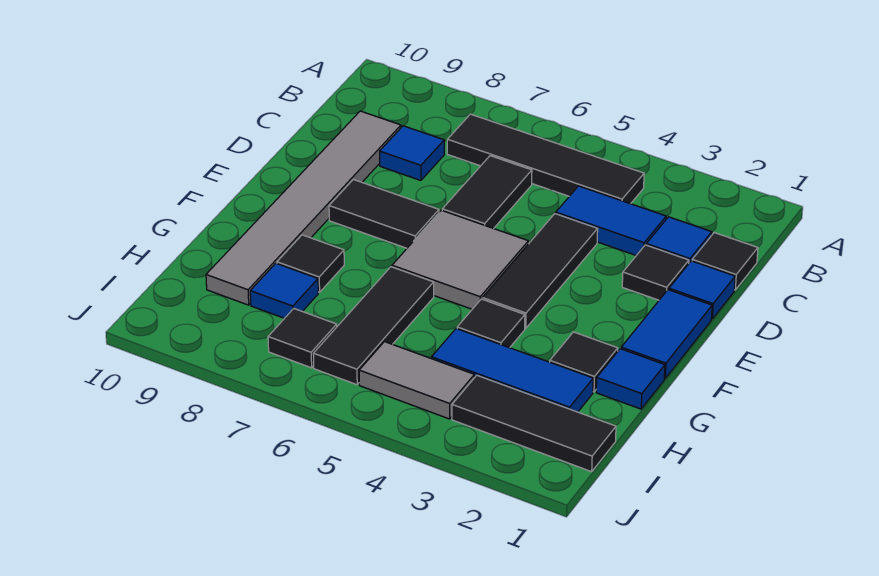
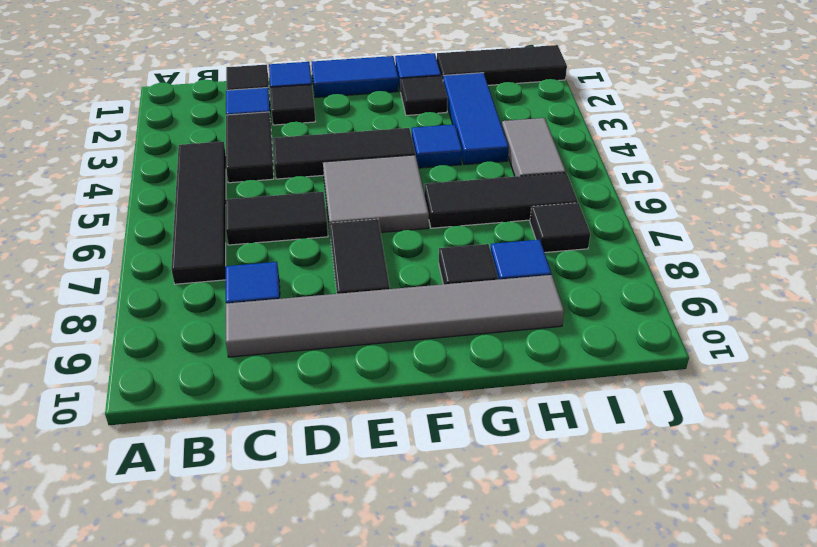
blue 1x2 tile [556,186,666,255] -> black 1x2 tile [226,112,274,183]
black 1x1 tile [457,299,525,348] -> blue 1x1 tile [412,124,462,168]
black 1x3 tile [452,375,616,472] -> black 1x3 tile turned to [437,45,567,85]

